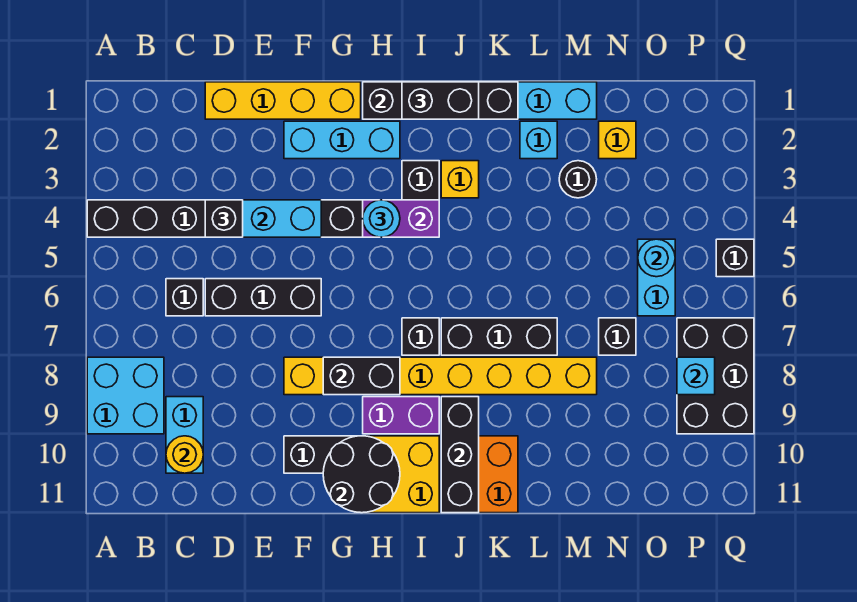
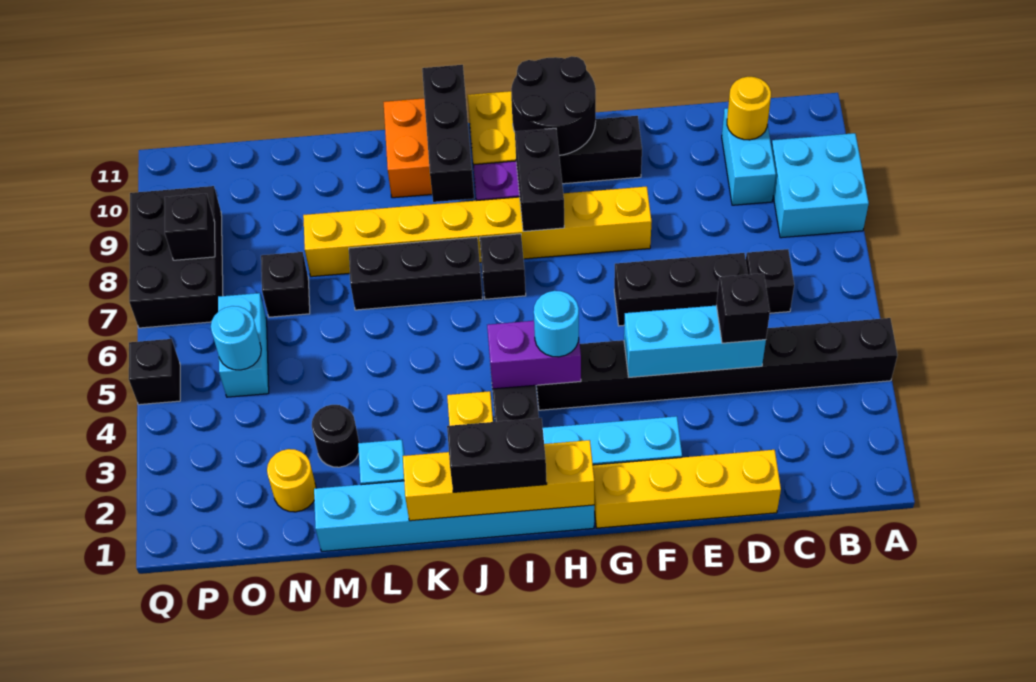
black 1x2 brick [323,357,400,395] -> black 1x2 brick turned to [515,128,564,231]
black 1x4 brick [363,82,518,119] -> yellow 1x4 brick [403,440,594,521]
yellow 1x1 brick [599,121,636,159] -> yellow 1x1 round brick [267,449,316,512]
cyan 1x1 brick [677,357,715,395] -> black 1x1 brick [165,194,215,260]

